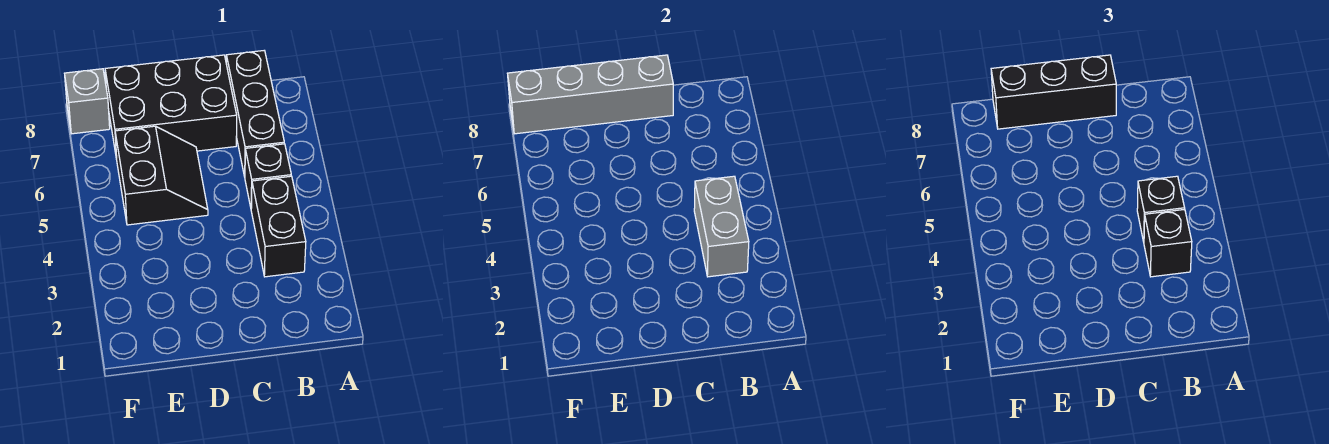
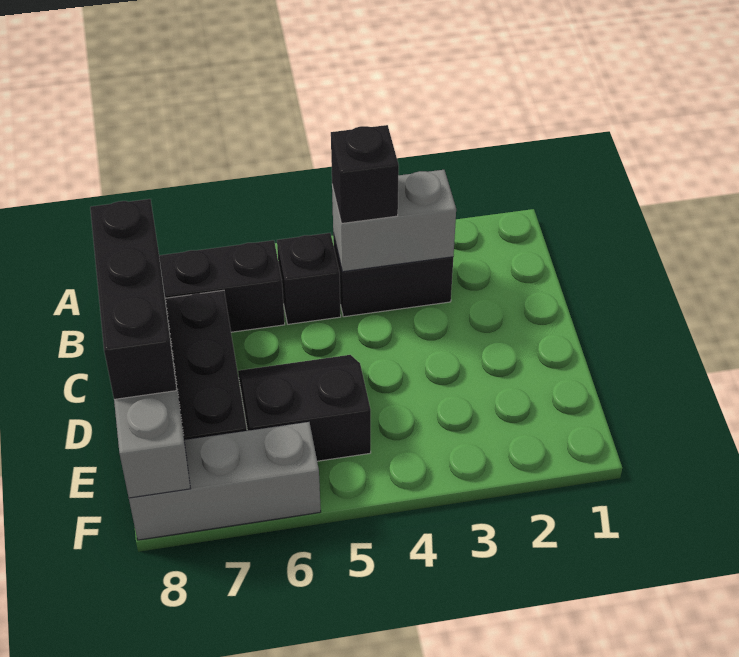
black 1x1 brick [1144,209,1192,277] -> none
grey 1x1 brick [64,69,110,134] -> grey 1x3 brick [129,422,321,540]

